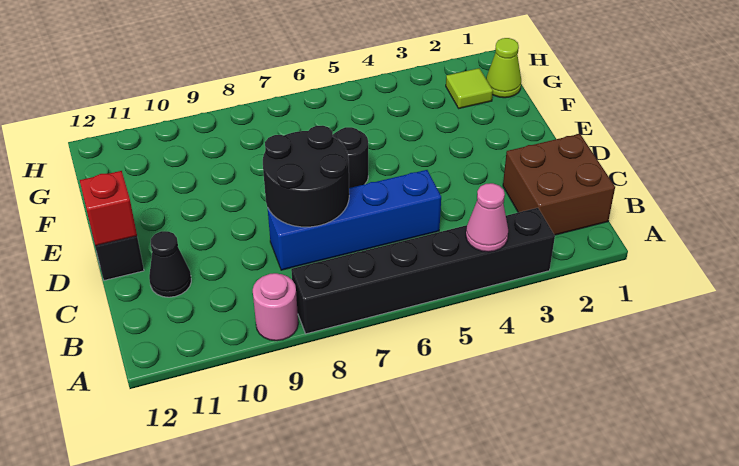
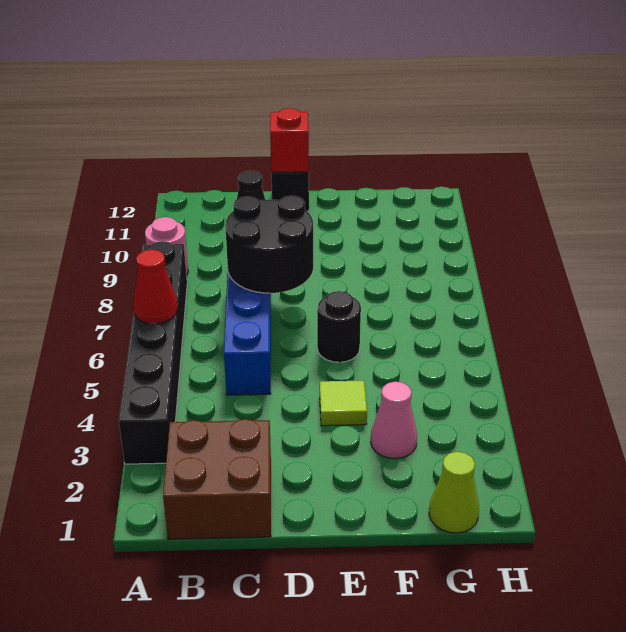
pink 1x1 cone [466,183,508,252] -> pink 1x1 cone moved to [371,382,417,459]
none -> red 1x1 cone [133,250,178,323]
lime 1x1 tile [446,68,493,108] -> lime 1x1 tile moved to [320,381,367,426]

